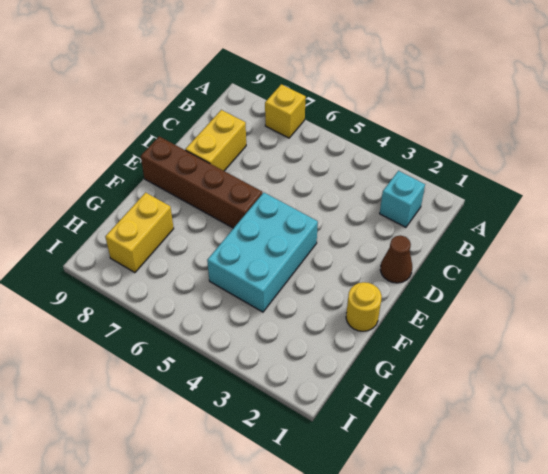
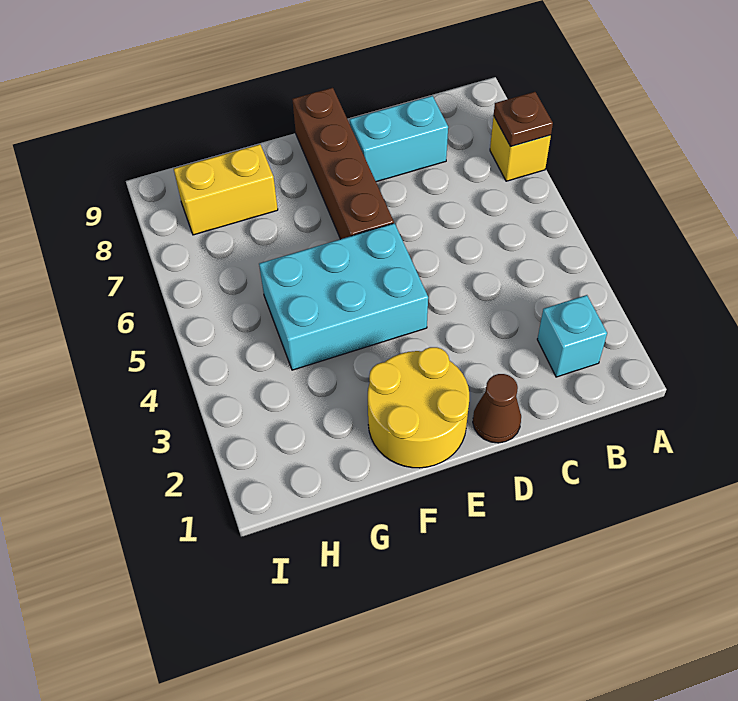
none -> brown 1x1 plate [494,92,553,146]
yellow 1x2 brick [185,110,246,171] -> cyan 1x2 brick [350,96,448,182]
yellow 1x1 round brick [346,282,382,331] -> yellow 2x2 round brick [368,347,469,468]

